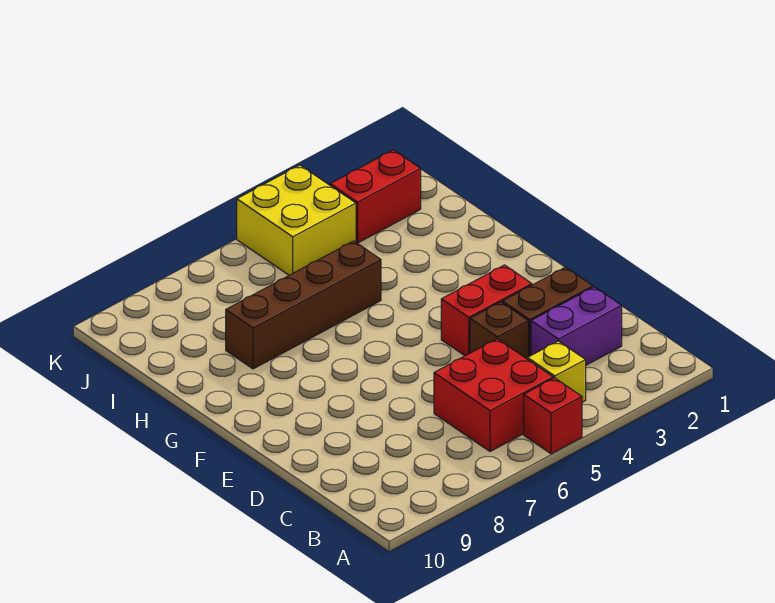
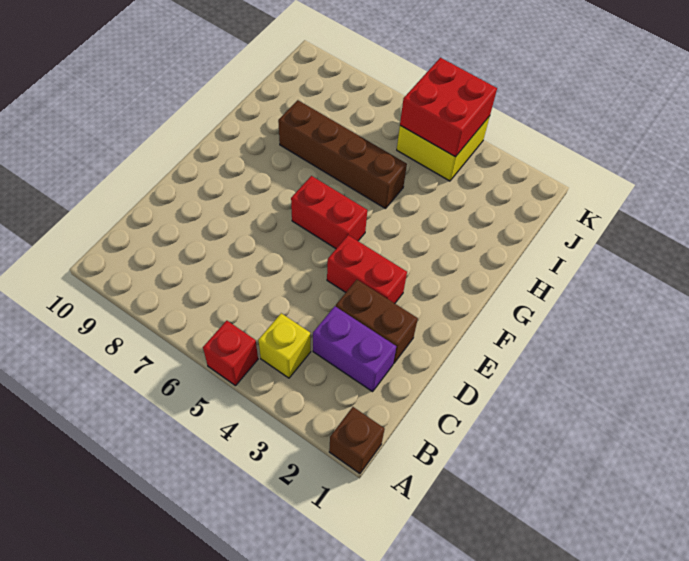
red 2x2 brick [434,339,553,451] -> red 2x2 brick moved to [400,58,497,157]
brown 1x1 brick [470,302,528,359] -> brown 1x1 brick moved to [329,407,385,474]
red 1x2 brick [330,150,421,243] -> red 1x2 brick moved to [291,176,367,248]

